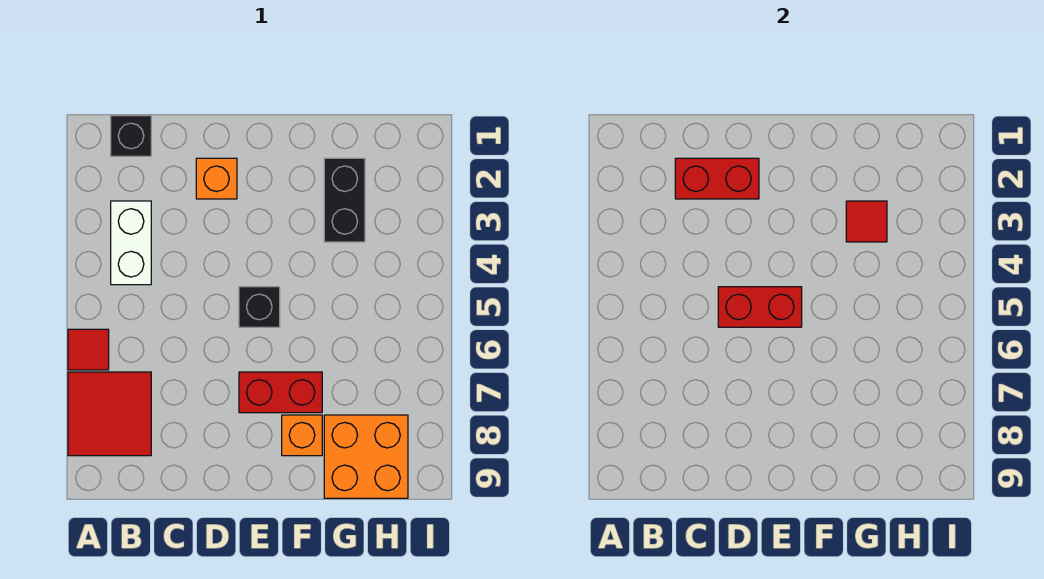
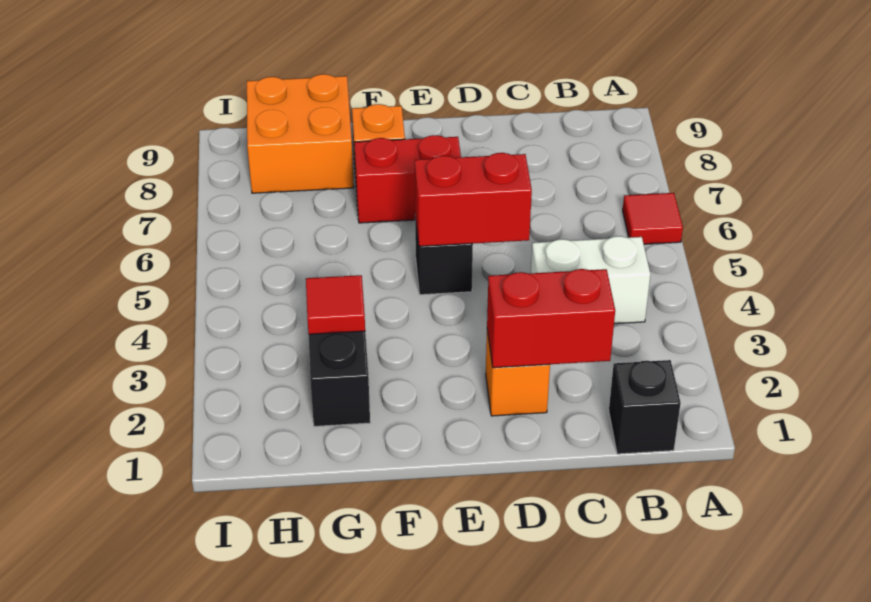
red 2x2 tile [68,372,151,456] -> none
white 1x2 brick [111,201,151,285] -> white 1x2 brick turned to [531,236,651,324]

